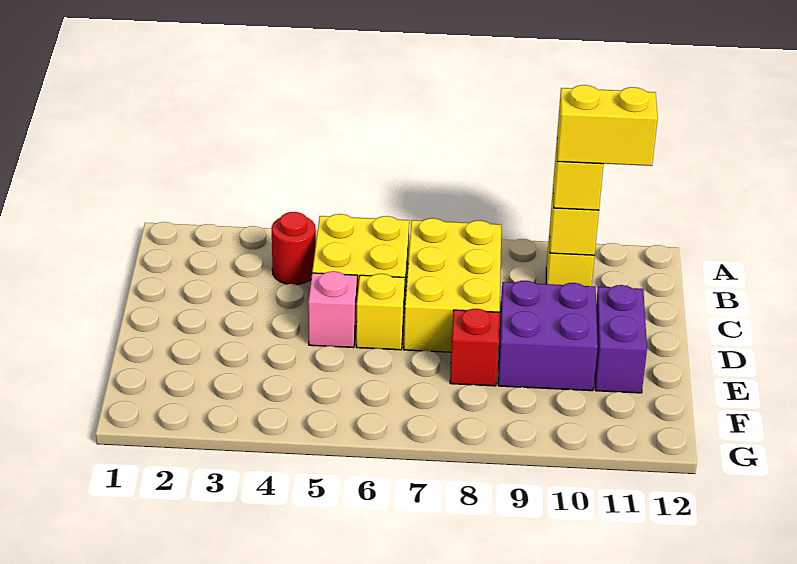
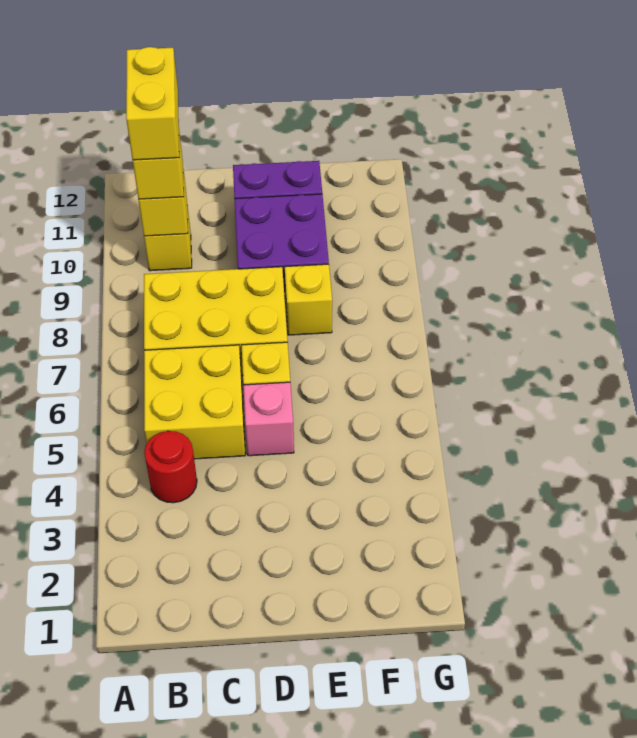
red 1x1 brick [450,309,499,386] -> yellow 1x1 brick [285,264,332,335]

